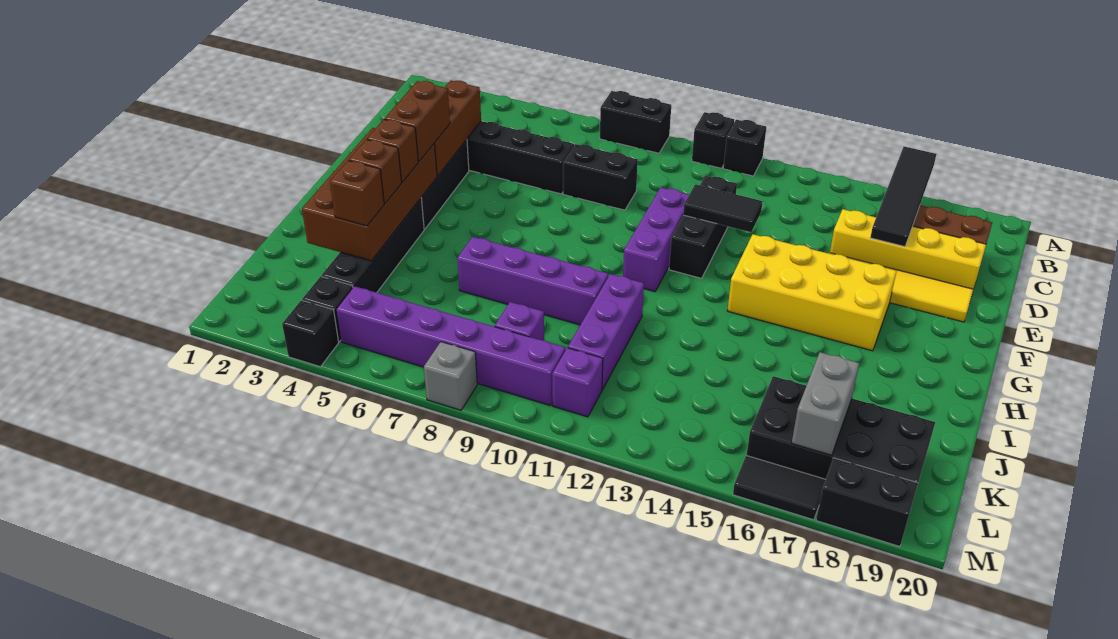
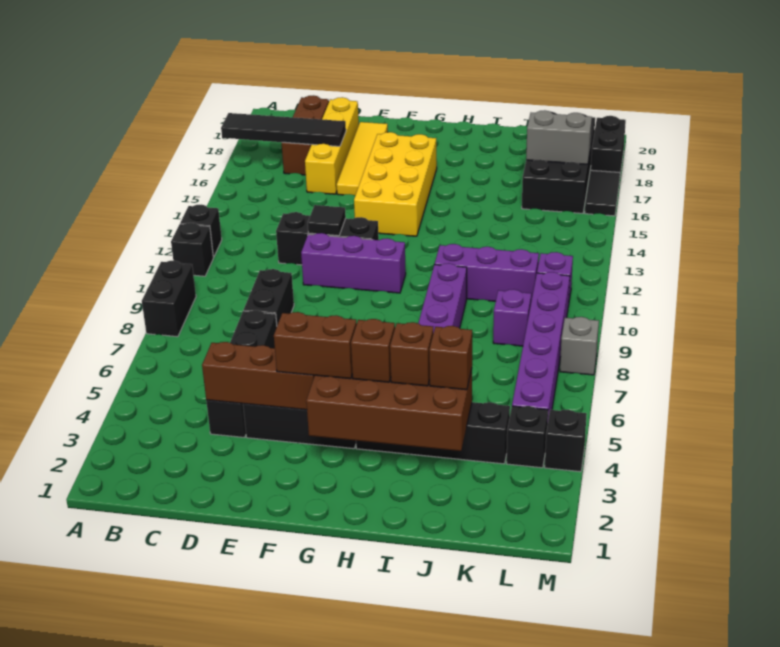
black 1x2 tile [683,184,763,232] -> black 1x1 tile [308,205,346,236]

